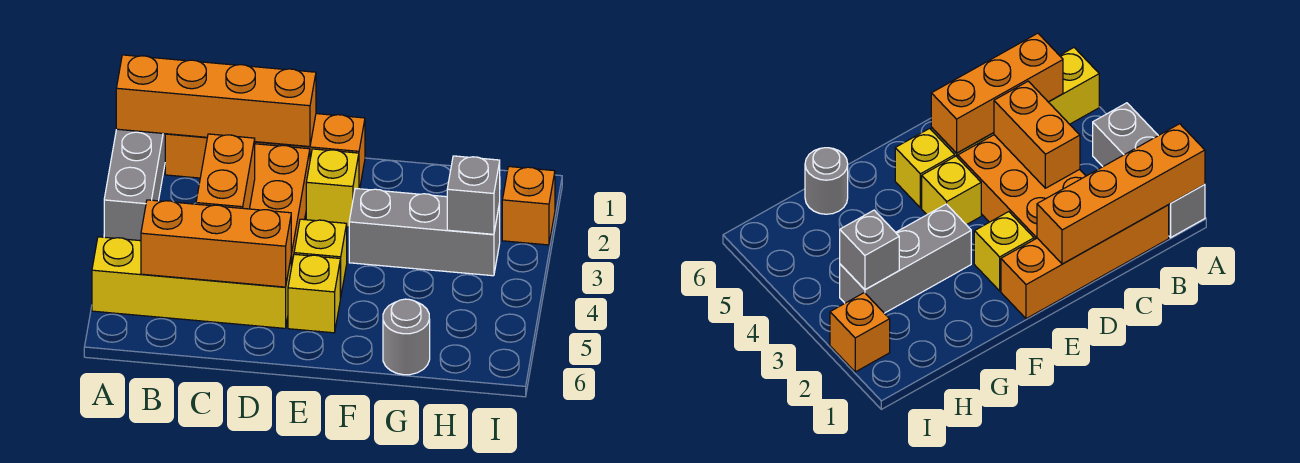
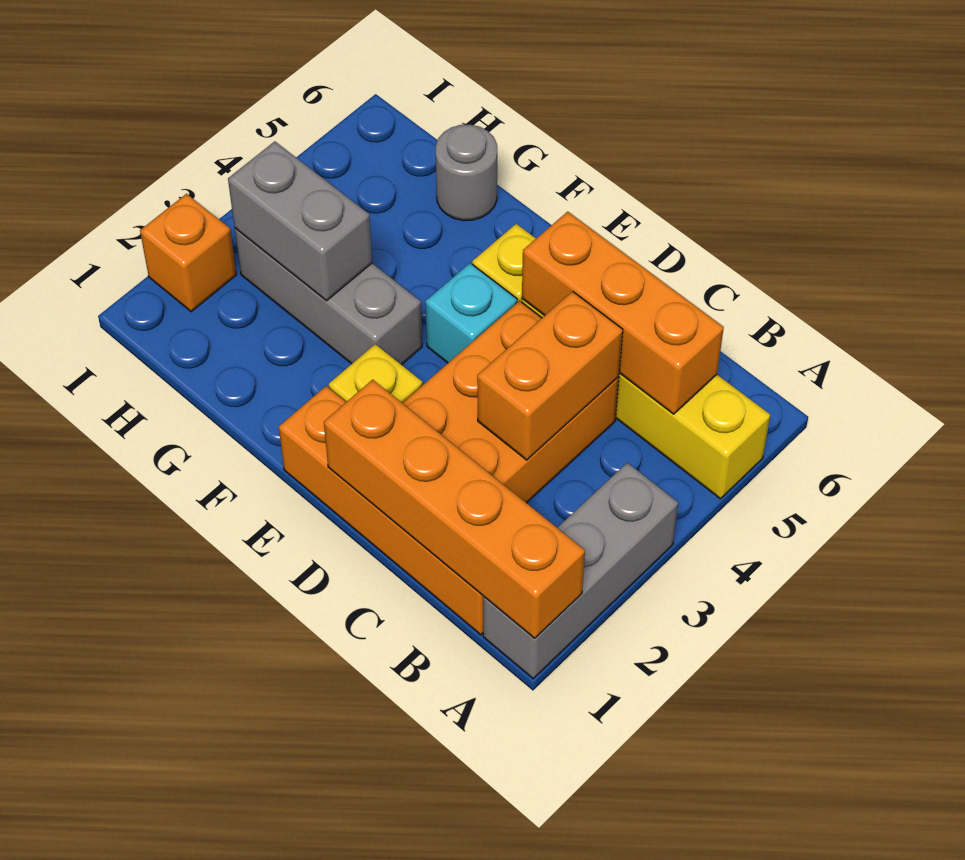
yellow 1x1 brick [294,219,347,297] -> cyan 1x1 brick [425,263,517,363]
grey 1x1 brick [447,156,500,234] -> grey 1x2 brick [228,141,372,301]

